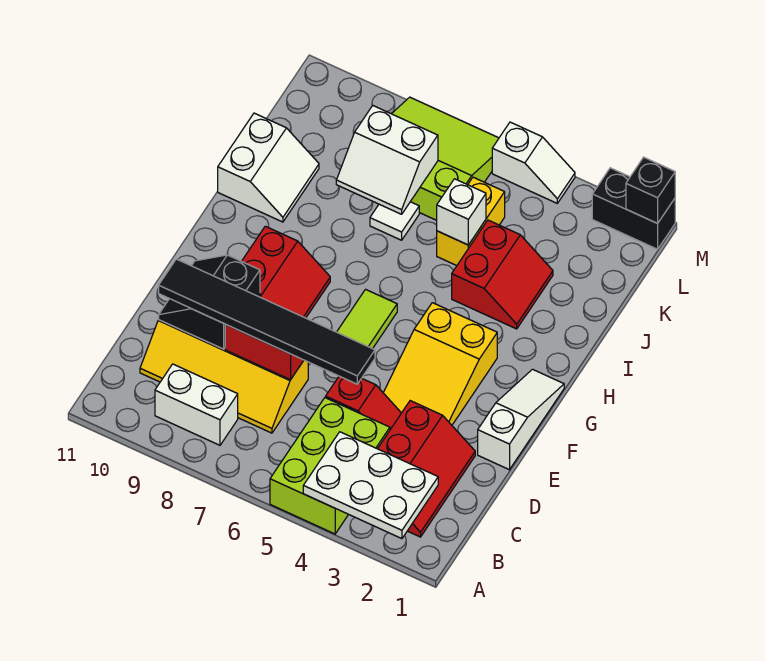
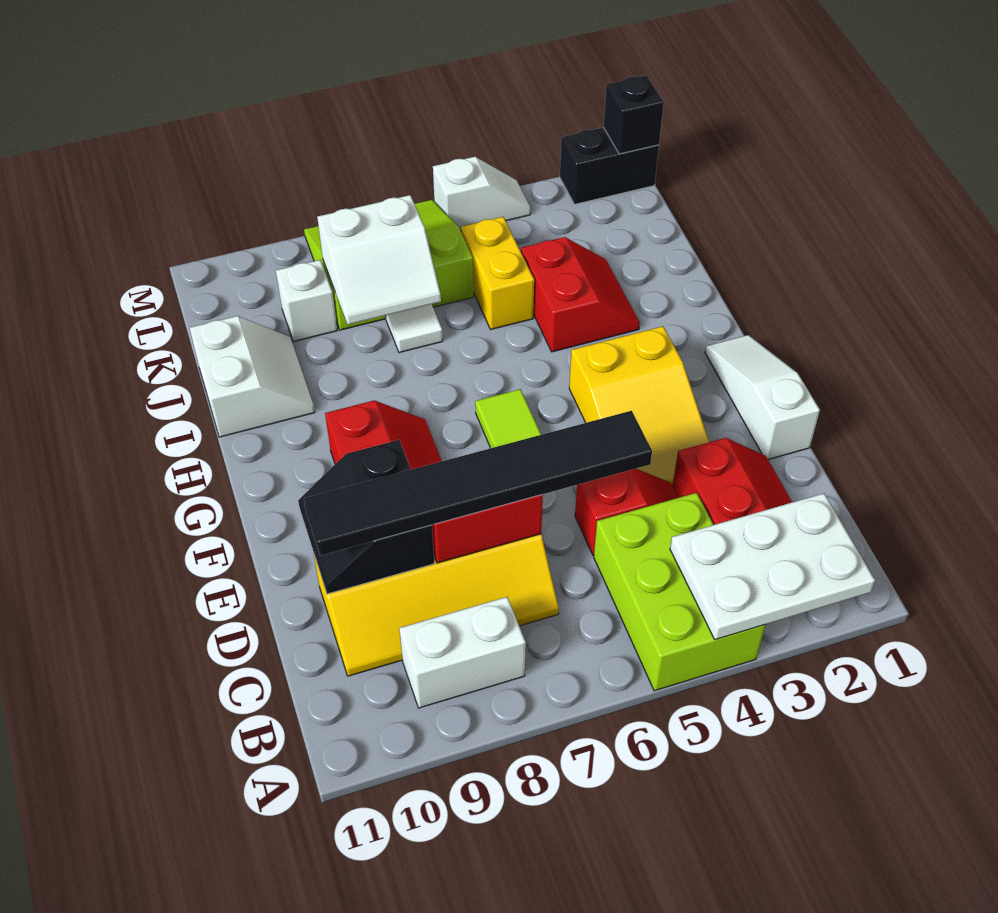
white 1x1 brick [437,179,486,245] -> white 1x1 brick moved to [276,260,337,342]

